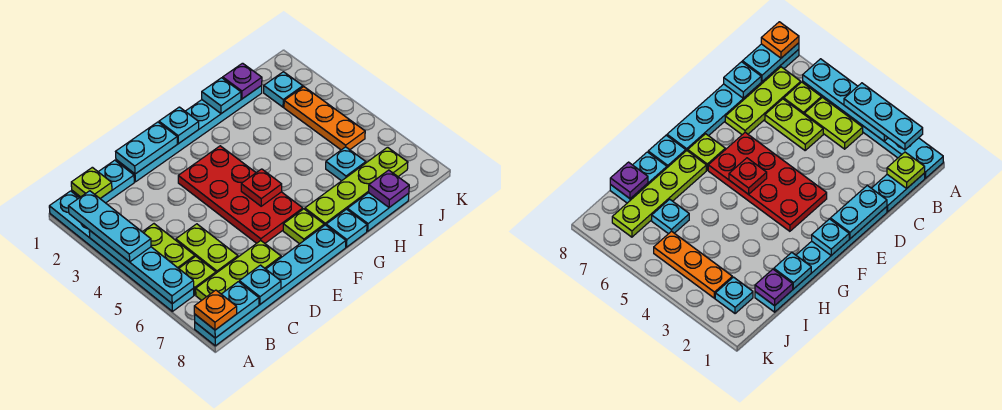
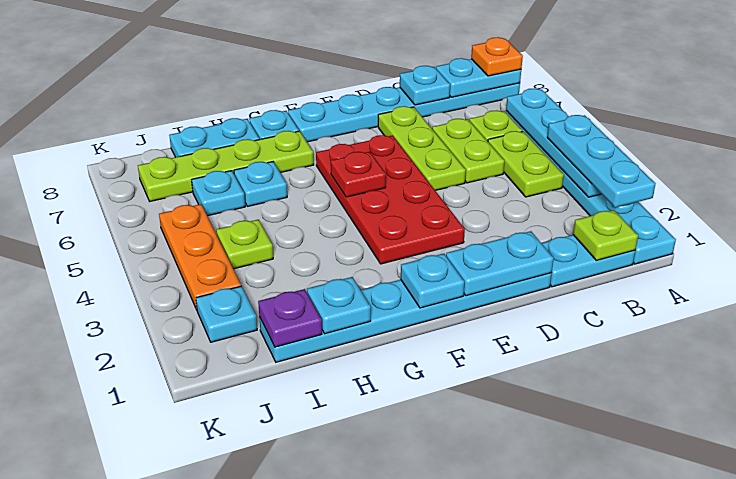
lime 1x3 plate [196,241,281,300] -> lime 1x3 plate turned to [378,106,466,190]
lime 1x1 plate [283,209,324,244] -> lime 1x1 plate moved to [216,220,273,269]
none -> cyan 1x1 plate [234,162,287,206]
purple 1x1 plate [369,170,409,208] -> none

